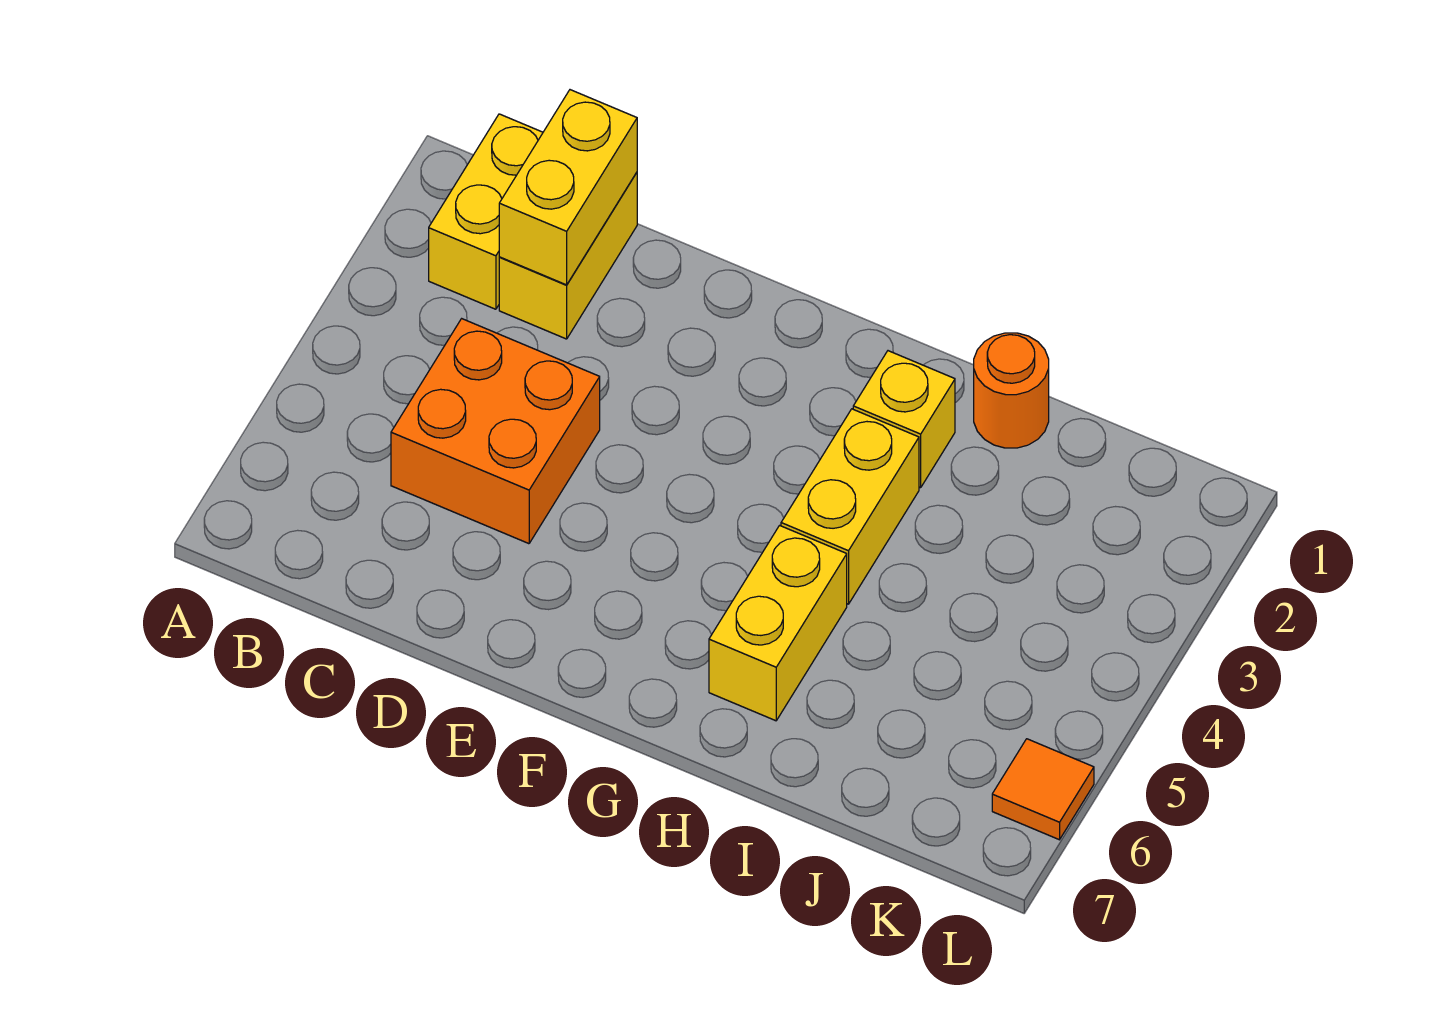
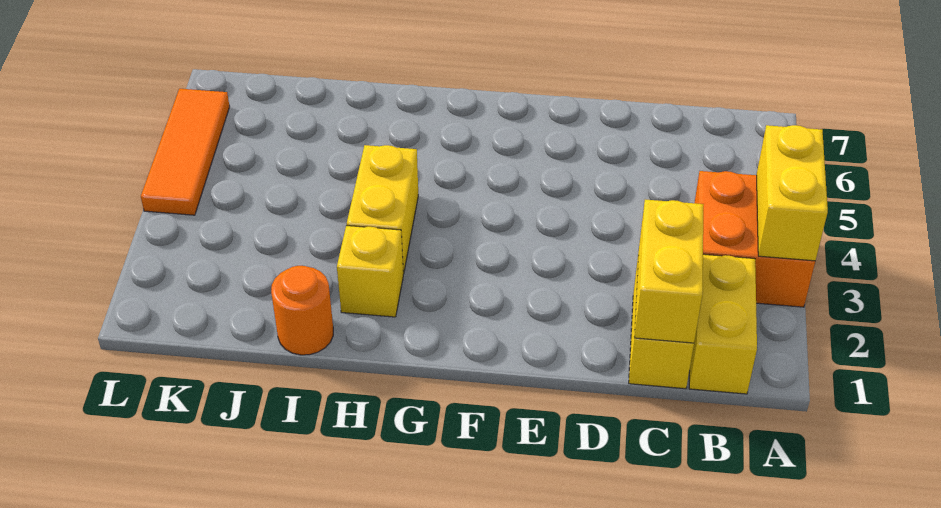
orange 2x2 brick [391,319,600,544] -> orange 2x2 brick moved to [695,171,815,307]
yellow 1x2 brick [709,525,847,721] -> yellow 1x2 brick moved to [757,125,828,261]
orange 1x1 tile [992,739,1094,840] -> orange 1x3 tile [141,89,230,215]

